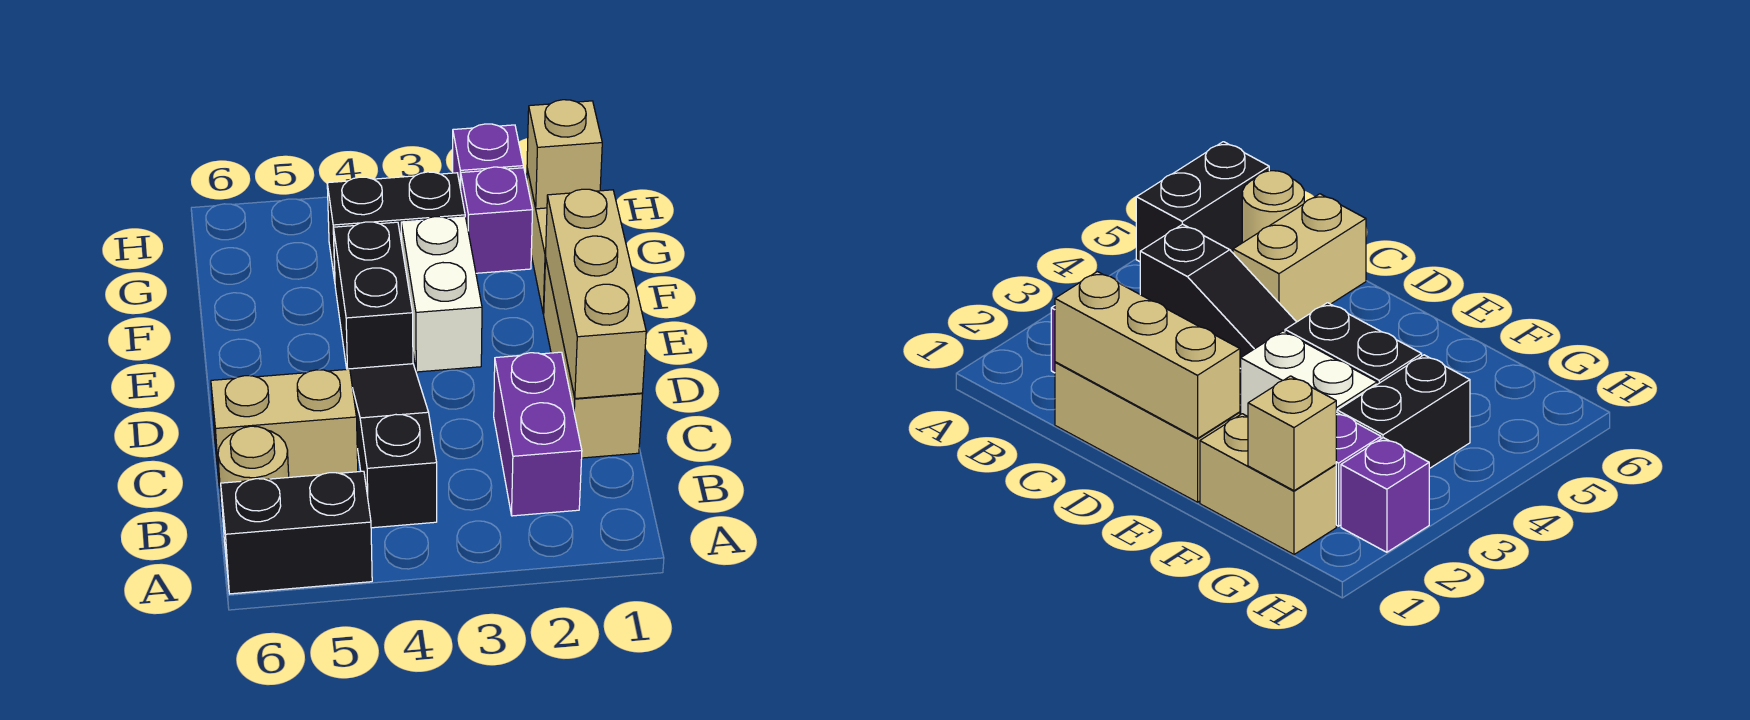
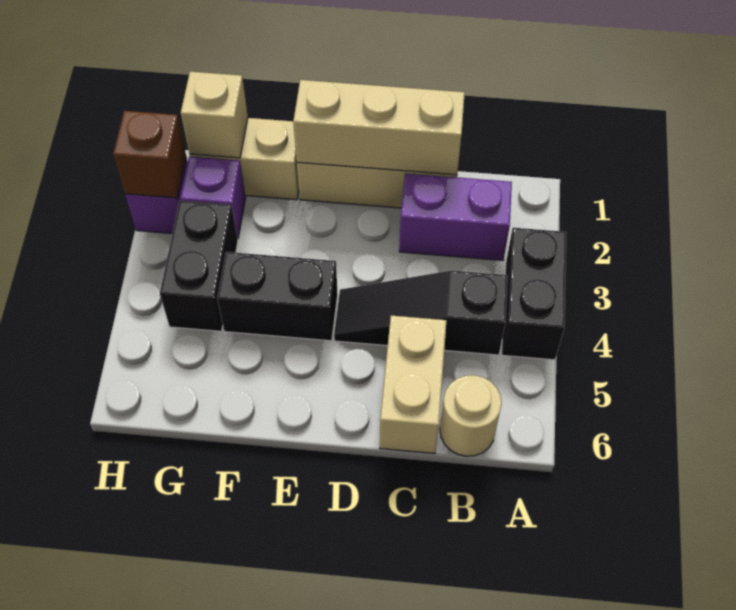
black 1x2 brick [221,471,372,594] -> black 1x2 brick moved to [502,228,566,360]
white 1x2 brick [401,217,482,372] -> none
none -> brown 1x1 brick [113,111,186,198]

